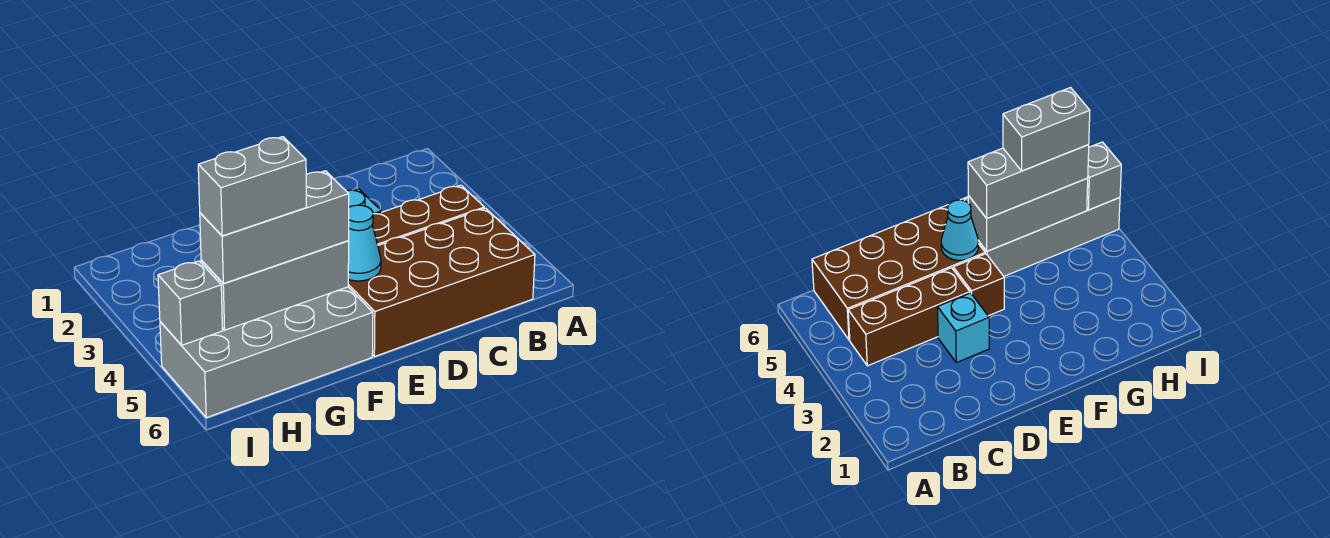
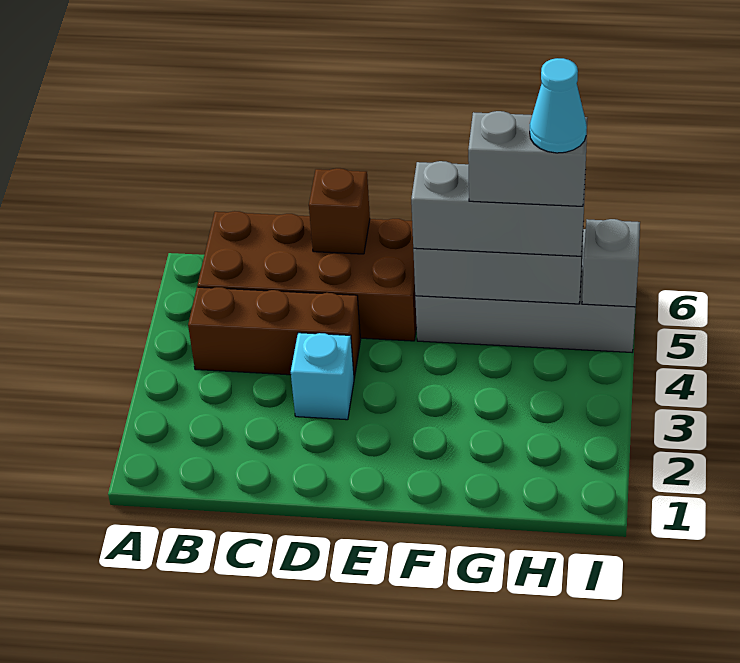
brown 1x1 brick [953,254,1004,316] -> brown 1x1 brick moved to [309,168,370,254]
cyan 1x1 cone [348,205,381,281] -> cyan 1x1 cone moved to [530,58,587,153]

